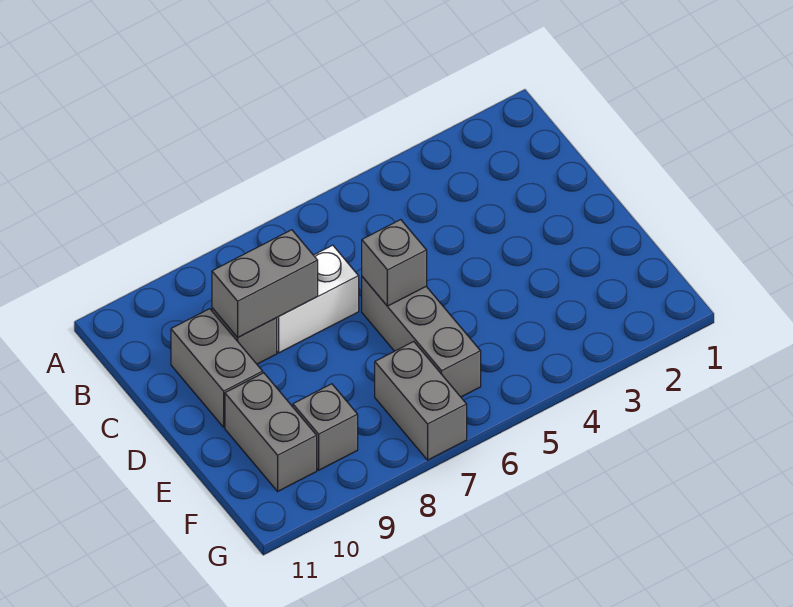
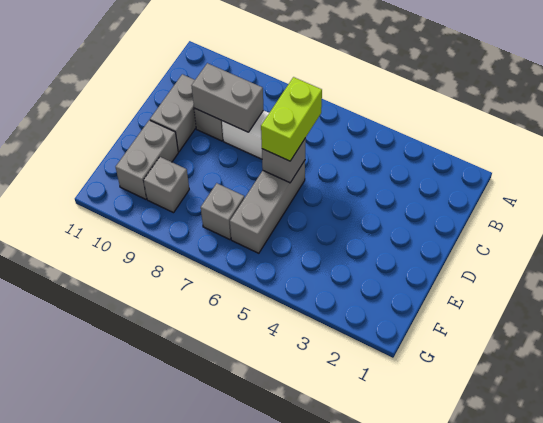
none -> lime 1x2 brick [261,77,322,161]
grey 1x2 brick [375,342,467,460] -> grey 1x1 brick [201,183,244,240]

